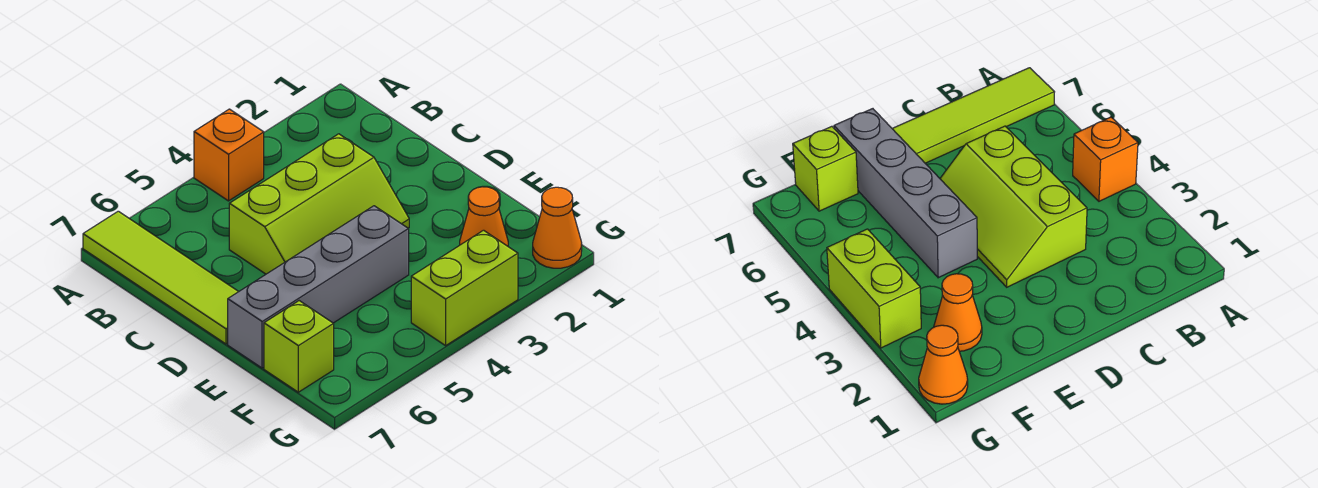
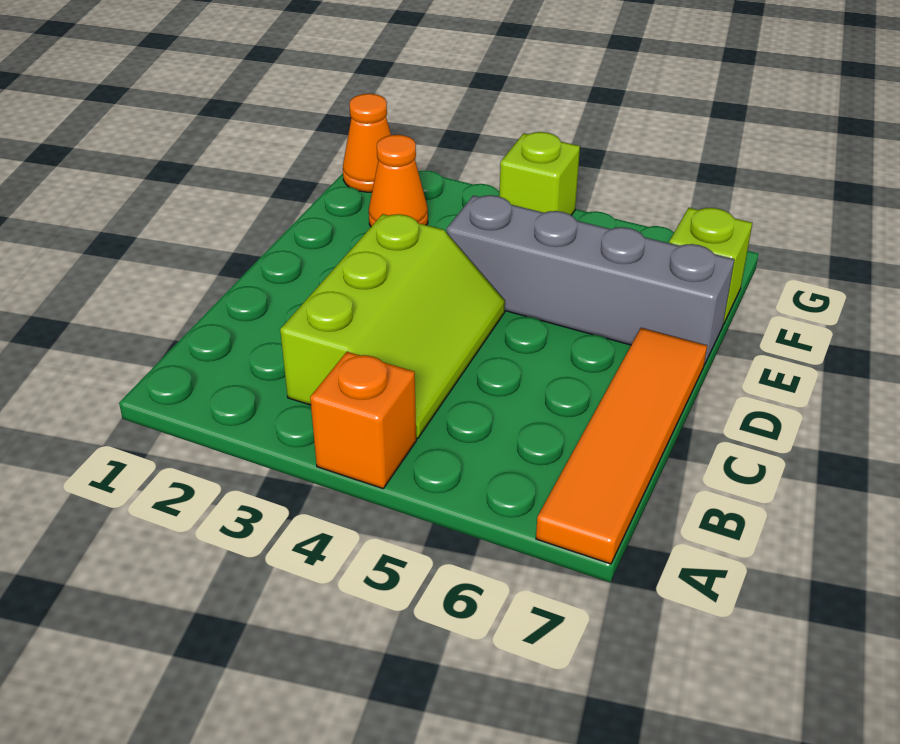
lime 1x4 tile [83,211,239,344] -> orange 1x4 tile [536,328,707,564]
lime 2x3 slope [229,134,409,274] -> lime 2x3 slope turned to [280,214,505,439]
lime 1x2 brick [411,230,518,346] -> lime 1x1 brick [499,132,580,215]

